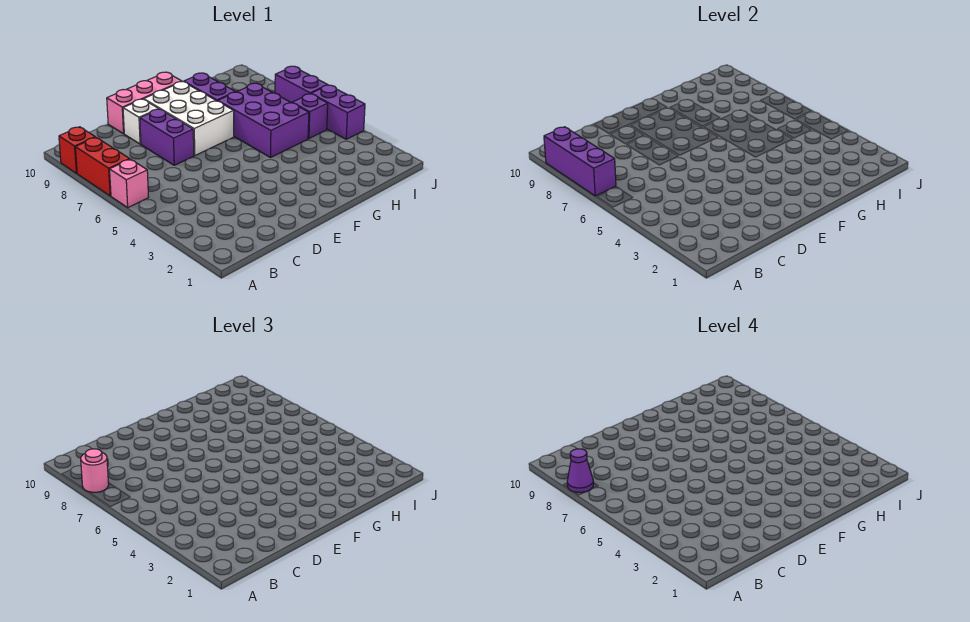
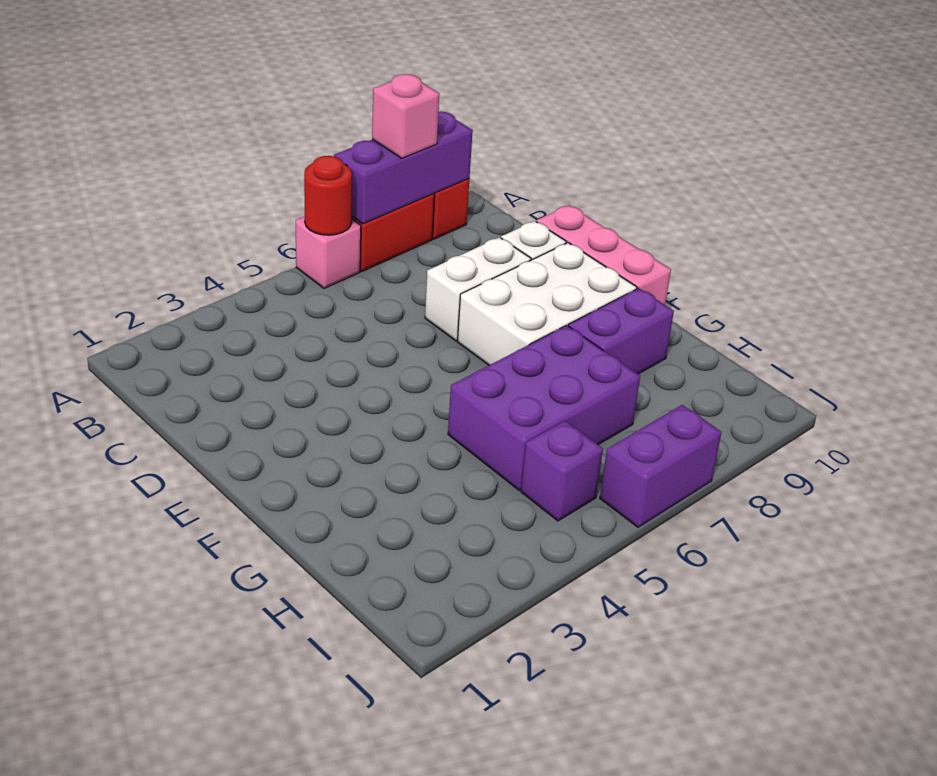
none -> red 1x1 round brick [304,156,352,235]
pink 1x1 round brick [81,449,109,492] -> pink 1x1 brick [372,74,439,158]
purple 1x1 cone [567,449,594,492] -> none
purple 1x2 brick [140,109,194,165] -> white 1x2 brick [425,237,531,341]
purple 1x2 brick [311,85,365,139] -> none

